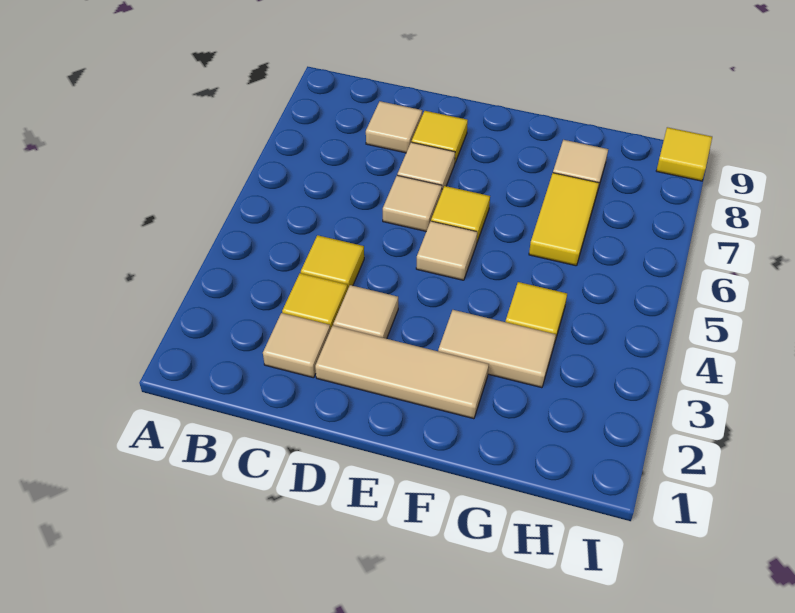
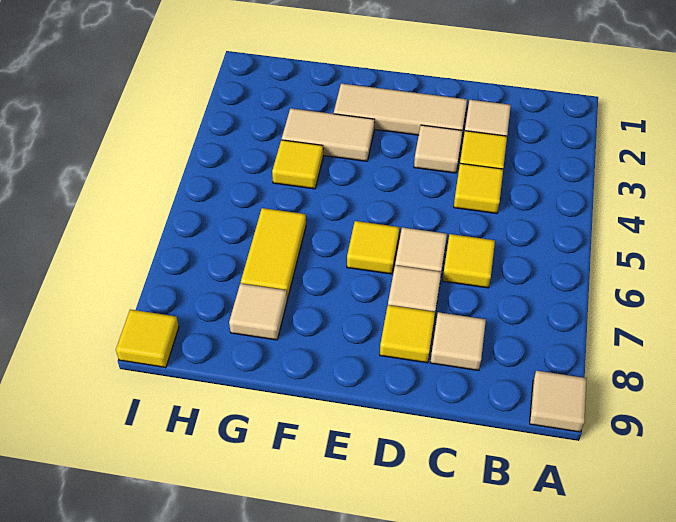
none -> yellow 1x1 tile [443,234,495,288]
tan 1x1 tile [416,221,477,280] -> tan 1x1 tile moved to [530,371,587,432]

